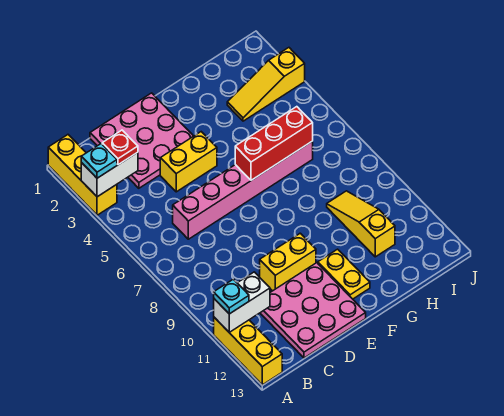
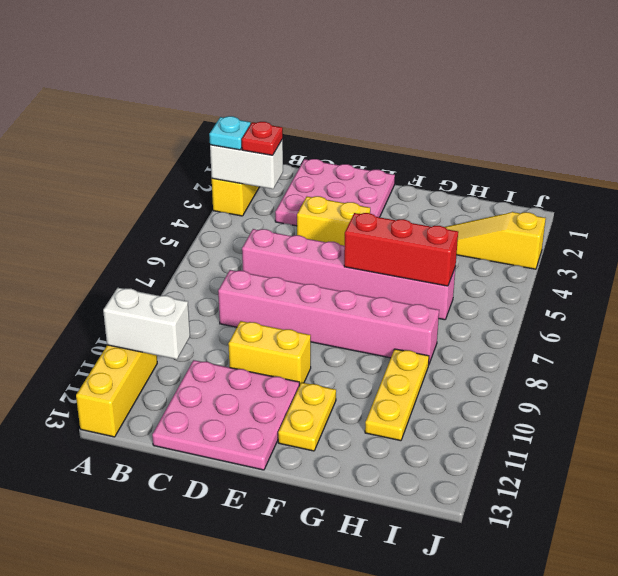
cyan 1x1 plate [214,279,249,314] -> none
none -> pink 1x6 brick [218,270,439,364]
yellow 1x3 slope [327,191,395,257] -> yellow 1x3 plate [365,349,429,441]

